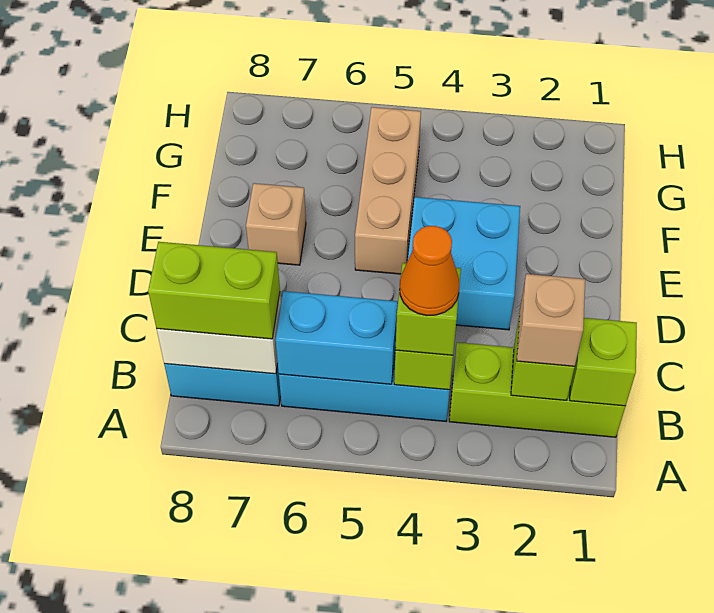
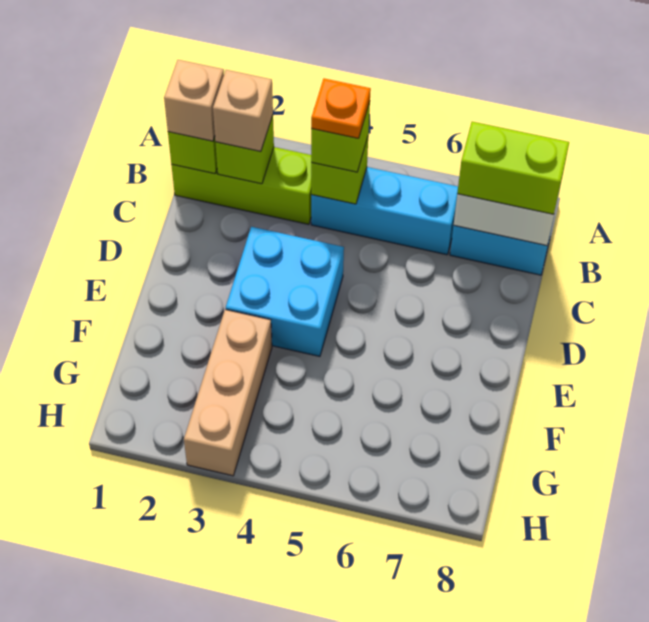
orange 1x1 cone [400,226,460,315] -> orange 1x1 plate [311,78,371,138]
cyan 1x2 brick [276,291,398,384] -> none
tan 1x3 brick [355,107,421,274] -> tan 1x3 brick moved to [184,309,272,476]
tan 1x1 brick [246,183,306,265] -> tan 1x1 brick moved to [164,60,224,141]

